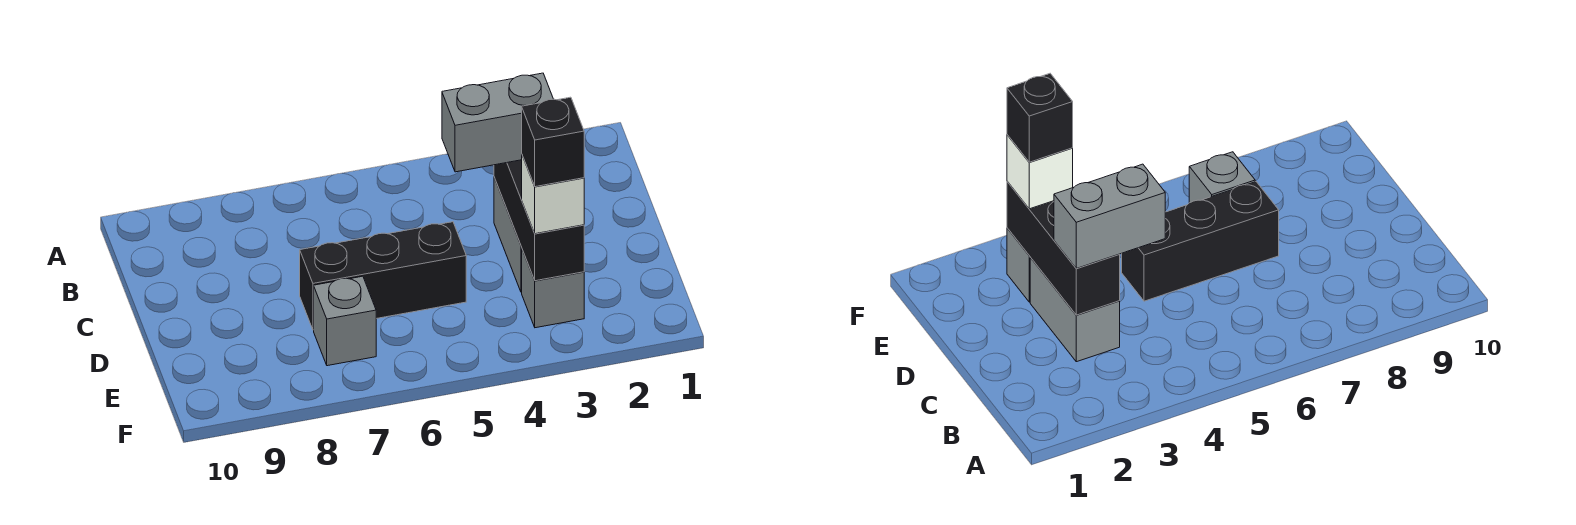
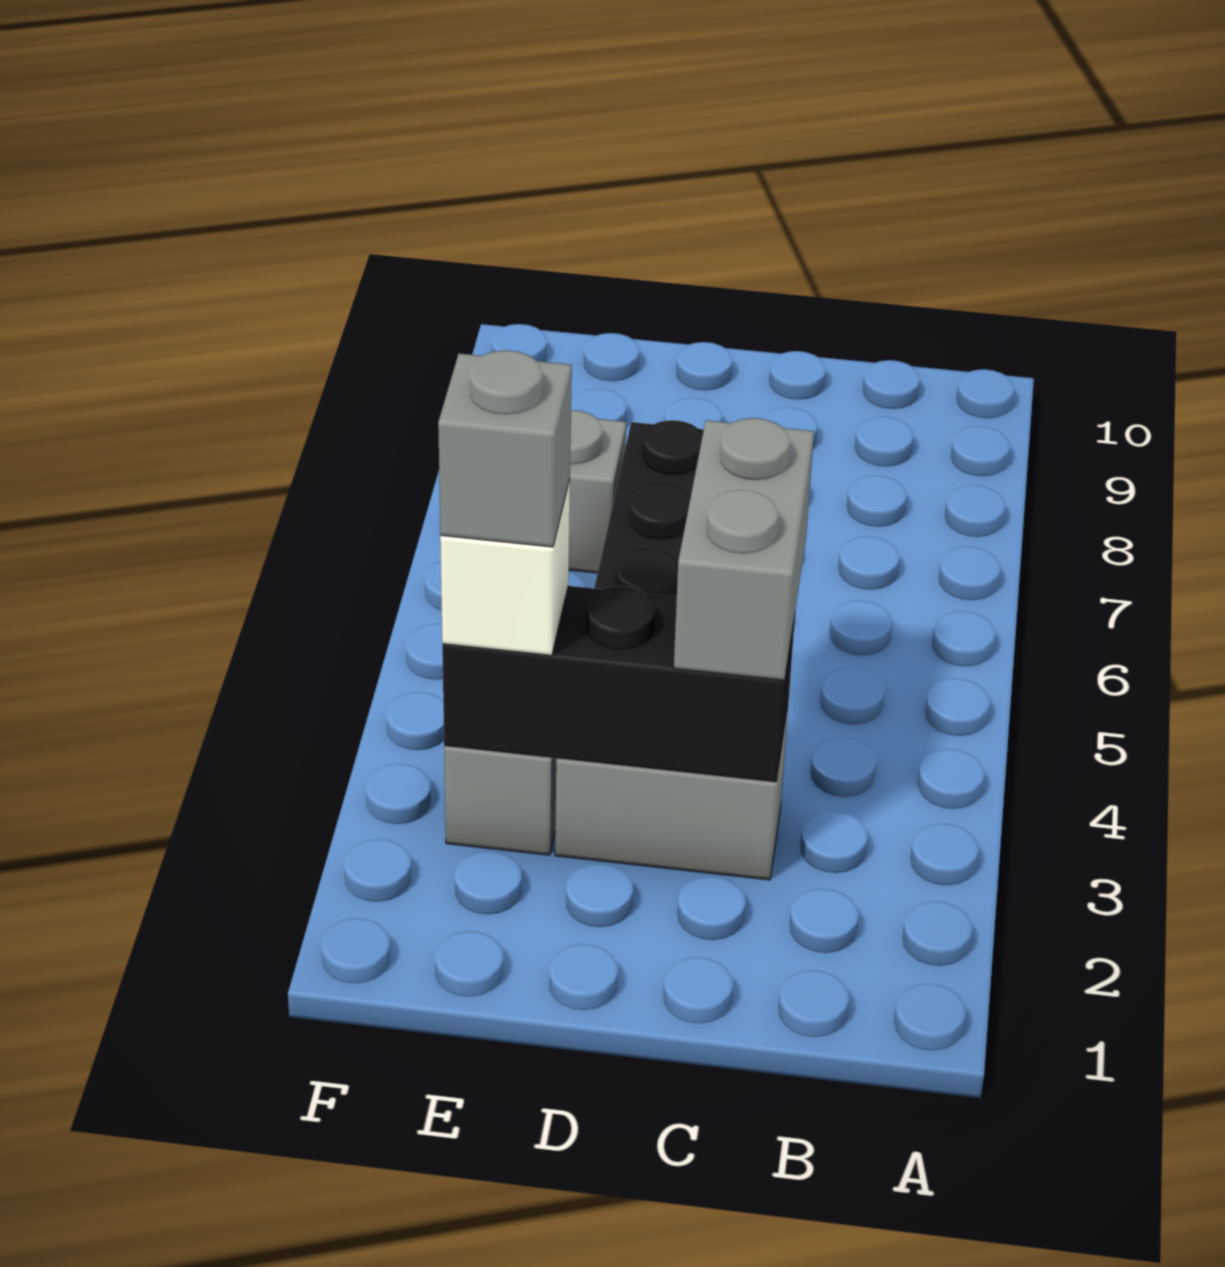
black 1x1 brick [522,97,584,187] -> grey 1x1 brick [438,350,572,547]

